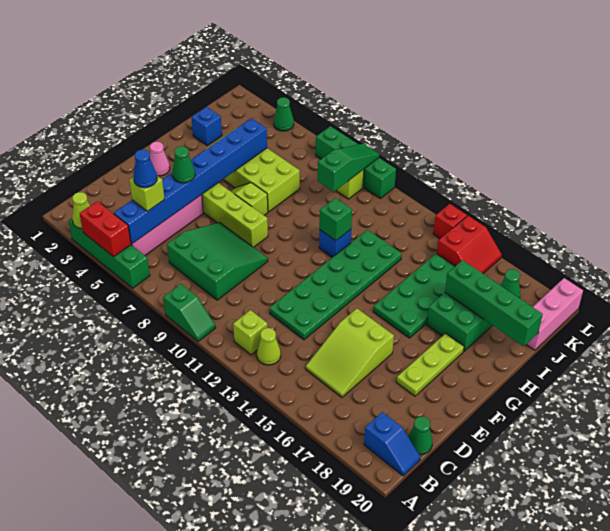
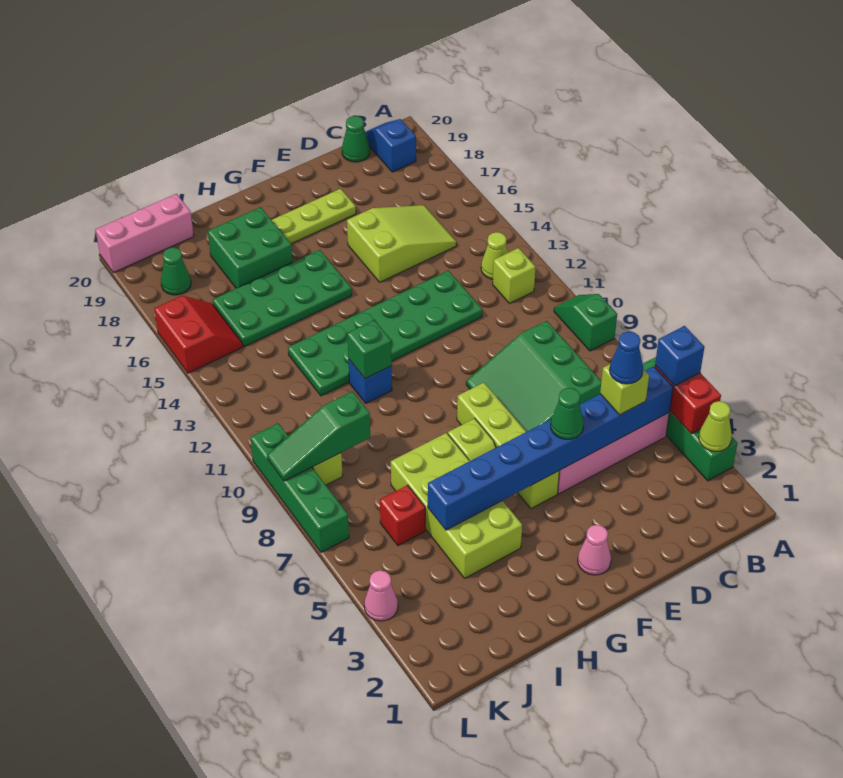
blue 1x1 brick [191,107,222,146] -> blue 1x1 brick moved to [655,326,704,386]
green 1x4 brick [445,260,543,347] -> none
red 2x2 slope [437,216,502,273] -> red 2x2 slope turned to [154,296,243,373]
green 1x1 cone [274,97,294,131] -> pink 1x1 cone [364,570,398,621]
red 1x1 brick [433,204,467,238] -> red 1x1 brick moved to [380,485,425,545]

